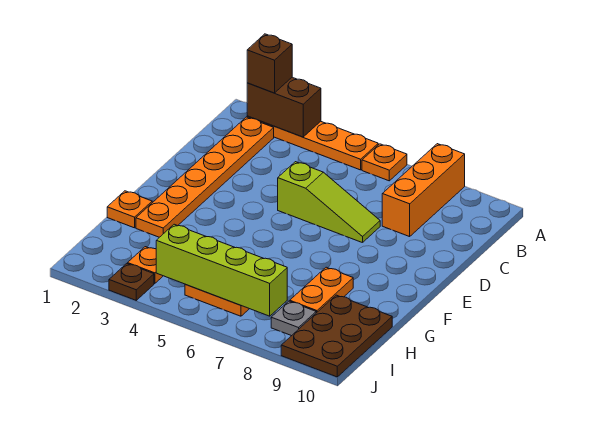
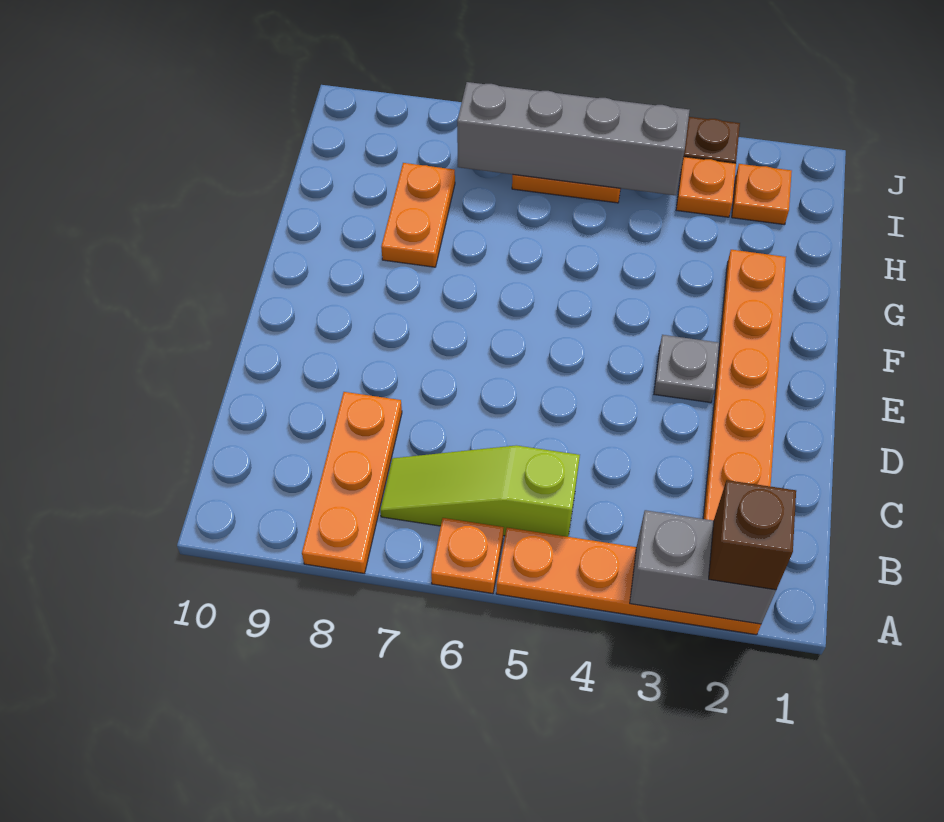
brown 1x2 brick [247,77,321,137] -> grey 1x2 brick [630,510,776,624]
orange 1x3 brick [382,144,465,237] -> orange 1x3 plate [302,392,402,574]
lime 1x3 slope [278,162,380,243] -> lime 1x3 slope moved to [380,445,580,537]
orange 1x1 plate [107,191,152,228] -> orange 1x1 plate moved to [732,164,792,225]
brown 2x3 plate [281,295,392,377] -> none
lime 1x4 brick [156,224,287,316] -> grey 1x4 brick [457,82,690,195]
grey 1x1 plate [271,301,316,336] -> grey 1x1 plate moved to [654,335,719,403]

